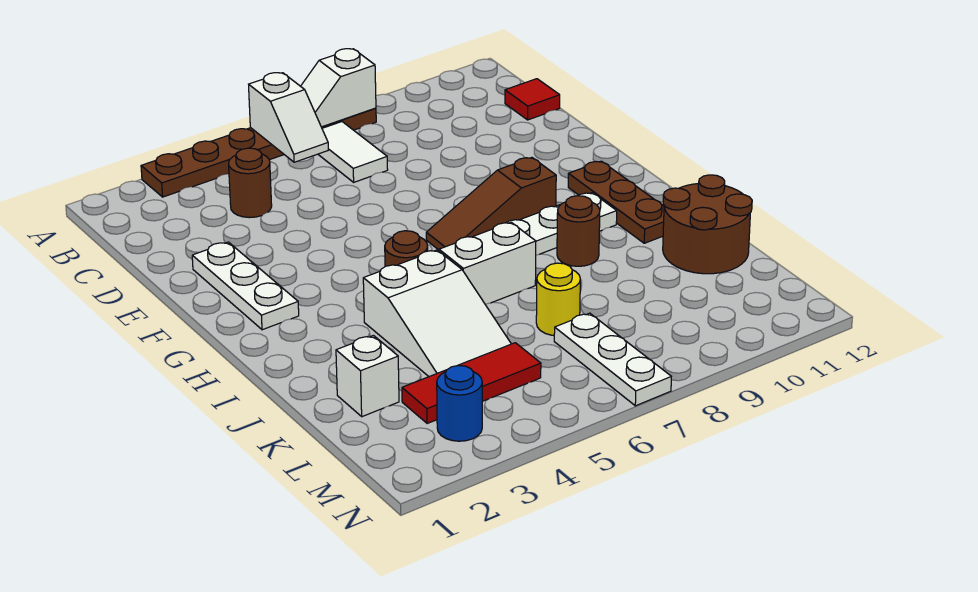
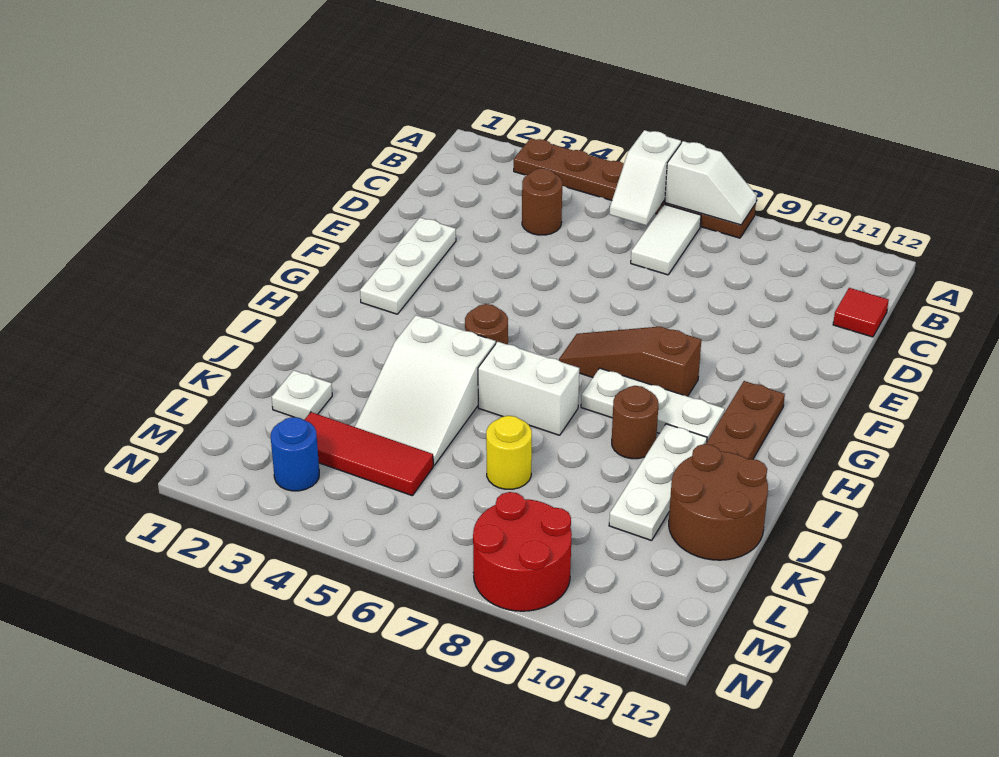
white 1x2 slope [301,49,376,127] -> white 1x2 slope turned to [665,141,757,225]
white 1x1 brick [336,335,399,417] -> white 1x1 plate [272,370,332,420]
white 1x3 plate [554,313,671,406] -> white 1x3 plate moved to [609,424,707,541]
none -> red 2x2 round brick [473,492,572,611]

